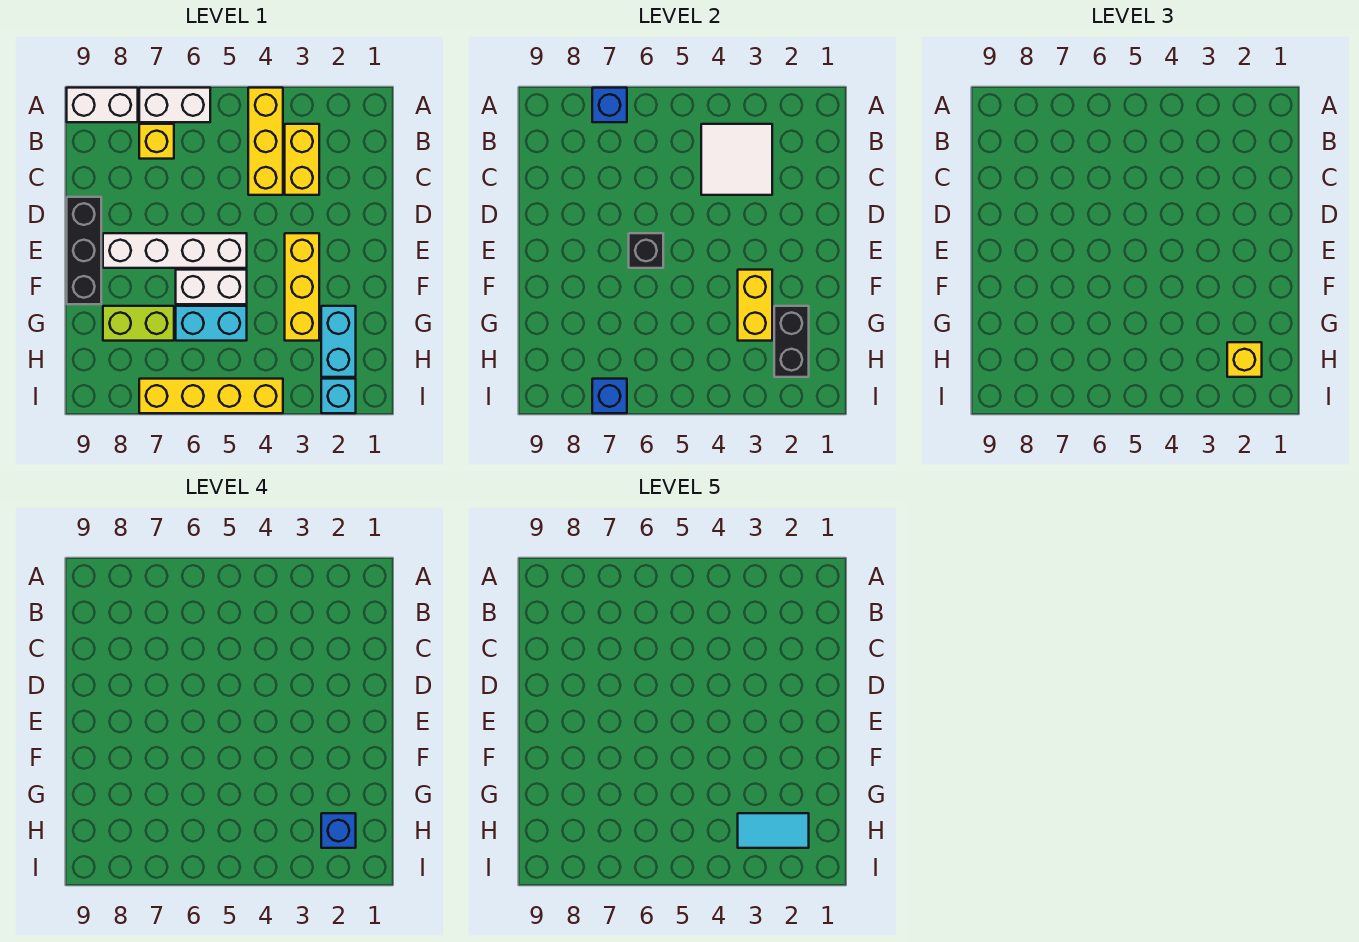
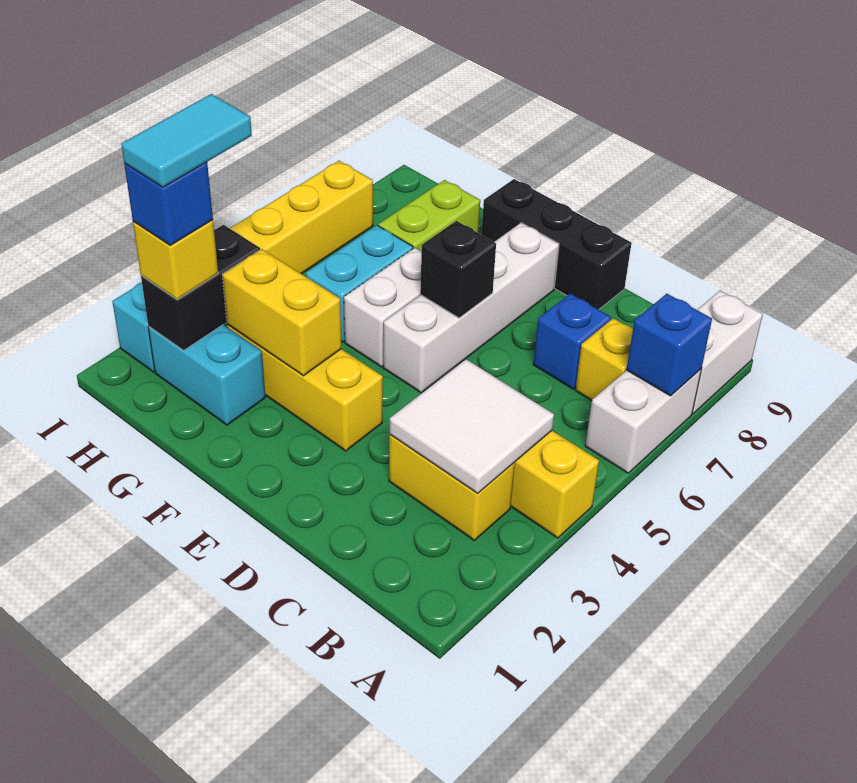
black 1x2 brick [774,306,809,377] -> black 1x2 brick turned to [141,225,260,351]
blue 1x1 brick [592,379,627,413] -> blue 1x1 brick moved to [533,293,611,389]

